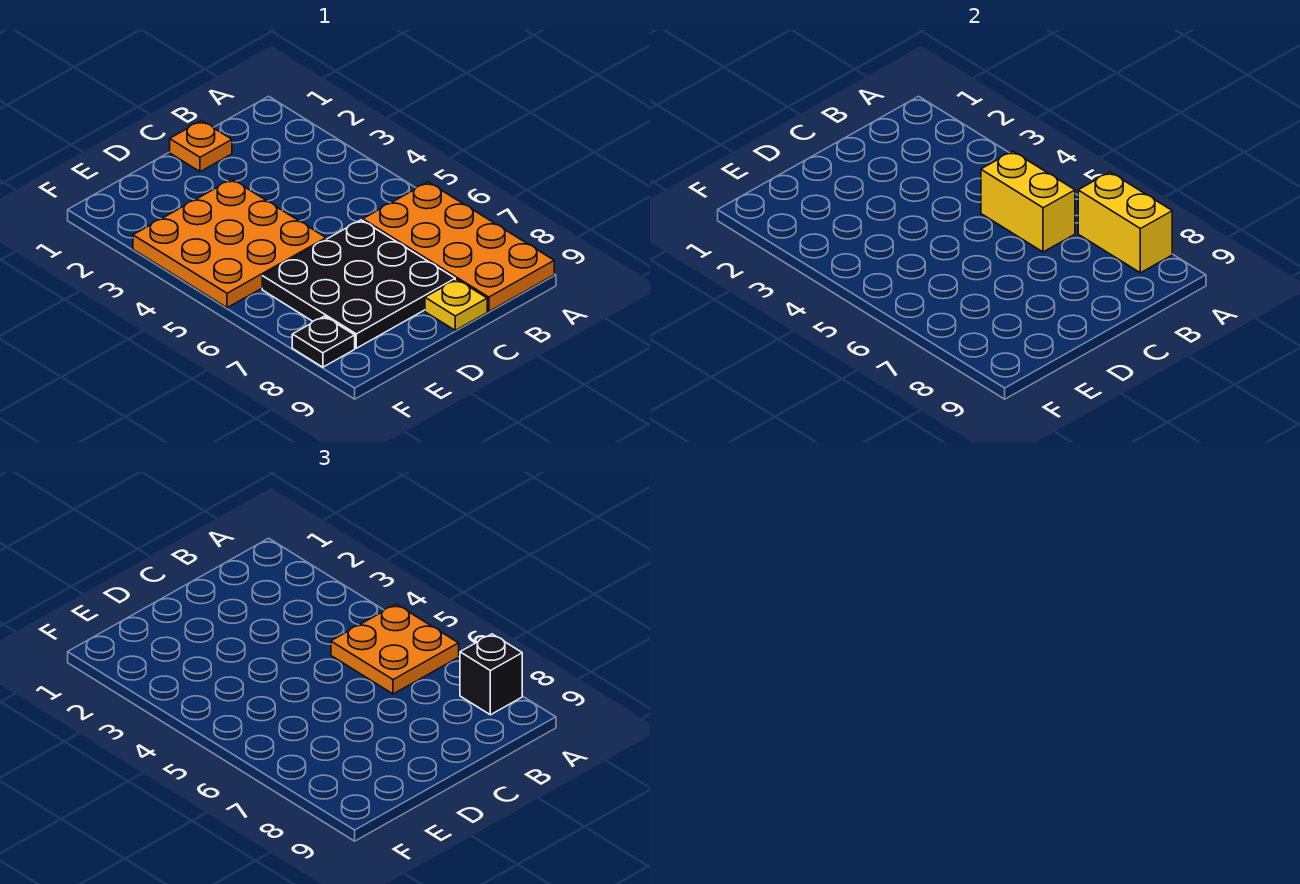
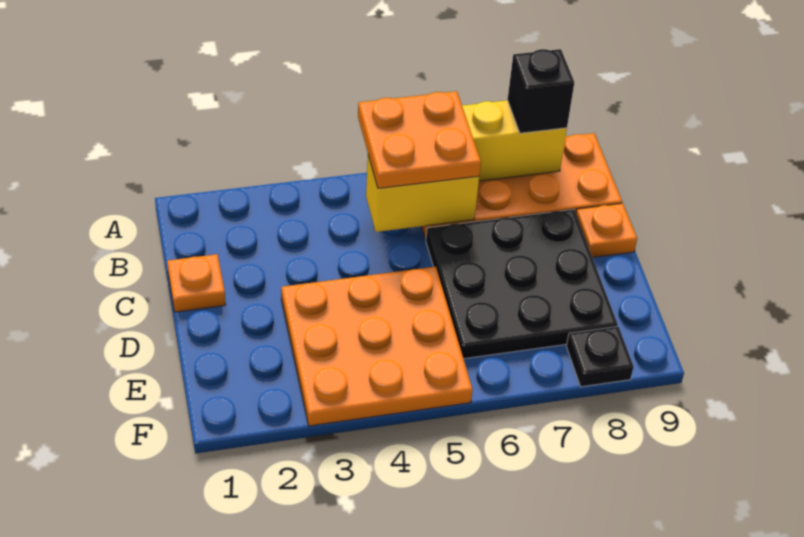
yellow 1x1 plate [425,279,487,330] -> orange 1x1 plate [576,203,637,257]

